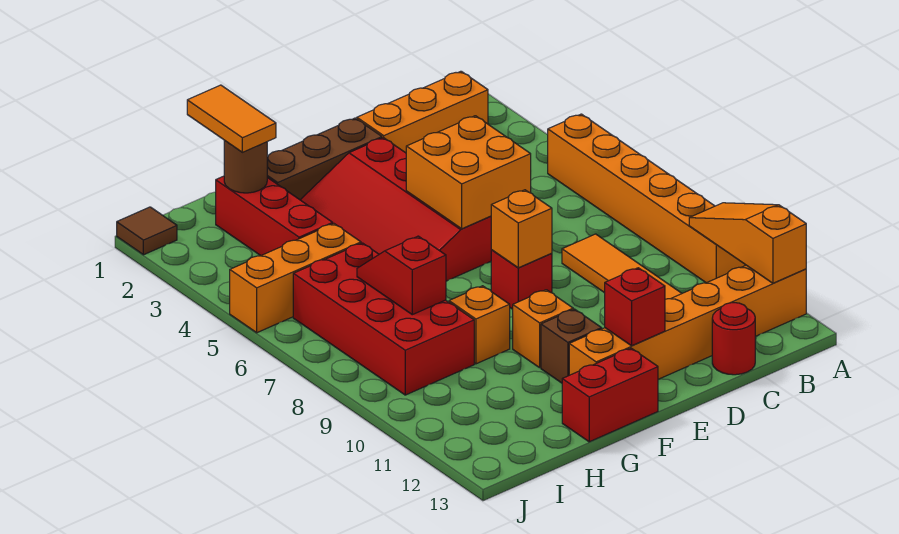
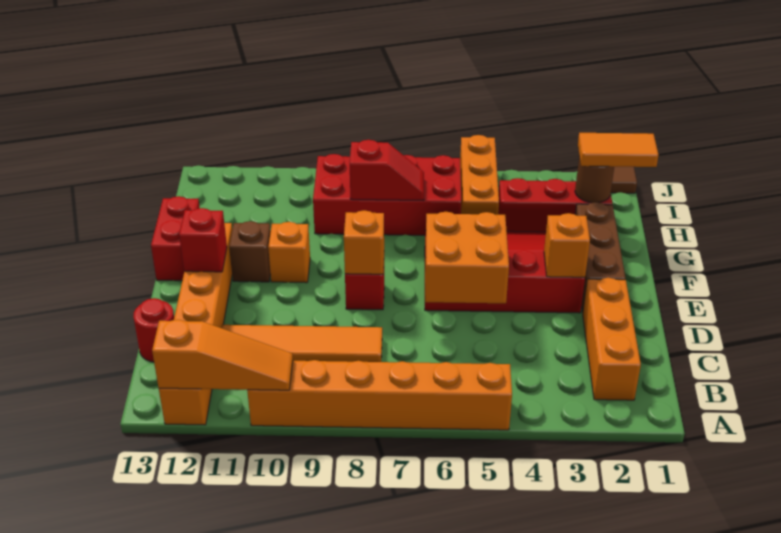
orange 1x1 brick [449,286,510,364] -> orange 1x1 brick moved to [544,213,590,277]

